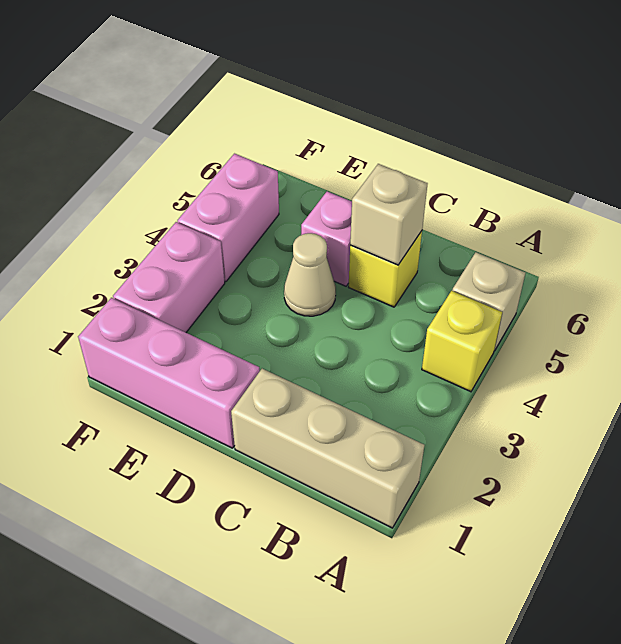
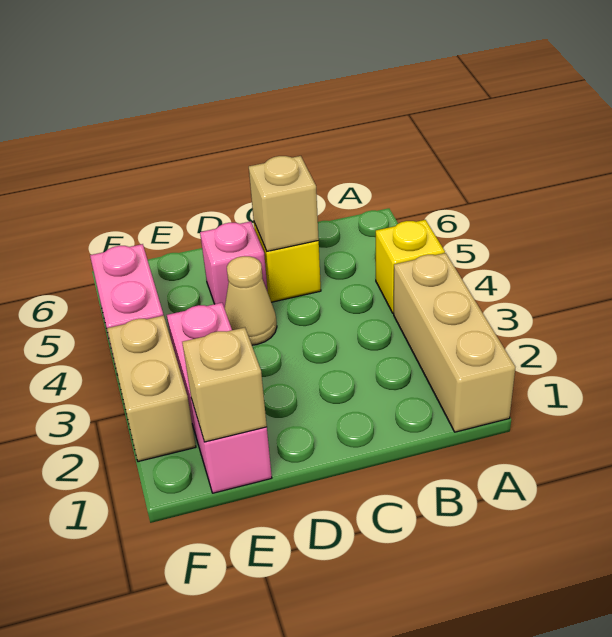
tan 1x3 brick [231,369,424,528] -> tan 1x3 brick turned to [394,253,515,432]
tan 1x1 brick [452,252,525,351] -> tan 1x1 brick moved to [182,328,267,442]
pink 1x3 brick [78,298,260,448] -> pink 1x3 brick turned to [167,303,272,493]
pink 1x2 brick [113,222,225,332] -> tan 1x2 brick [107,316,196,462]

